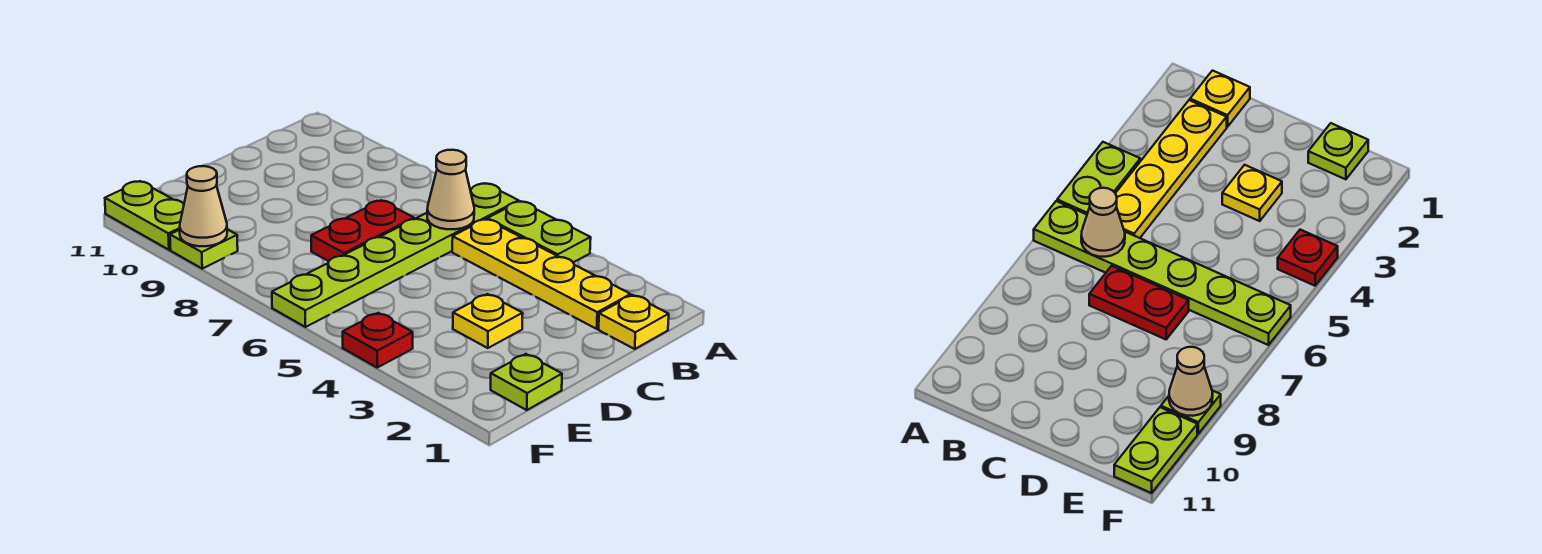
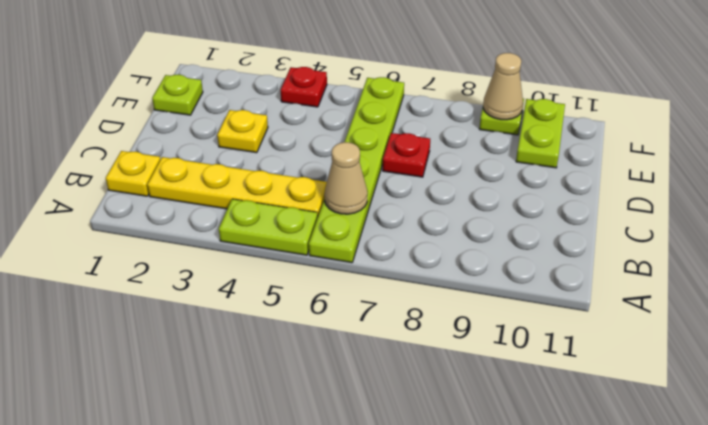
red 1x2 plate [311,201,414,261] -> red 1x1 plate [383,133,430,177]
lime 1x2 plate [105,181,184,250] -> lime 1x2 plate turned to [516,99,565,168]

